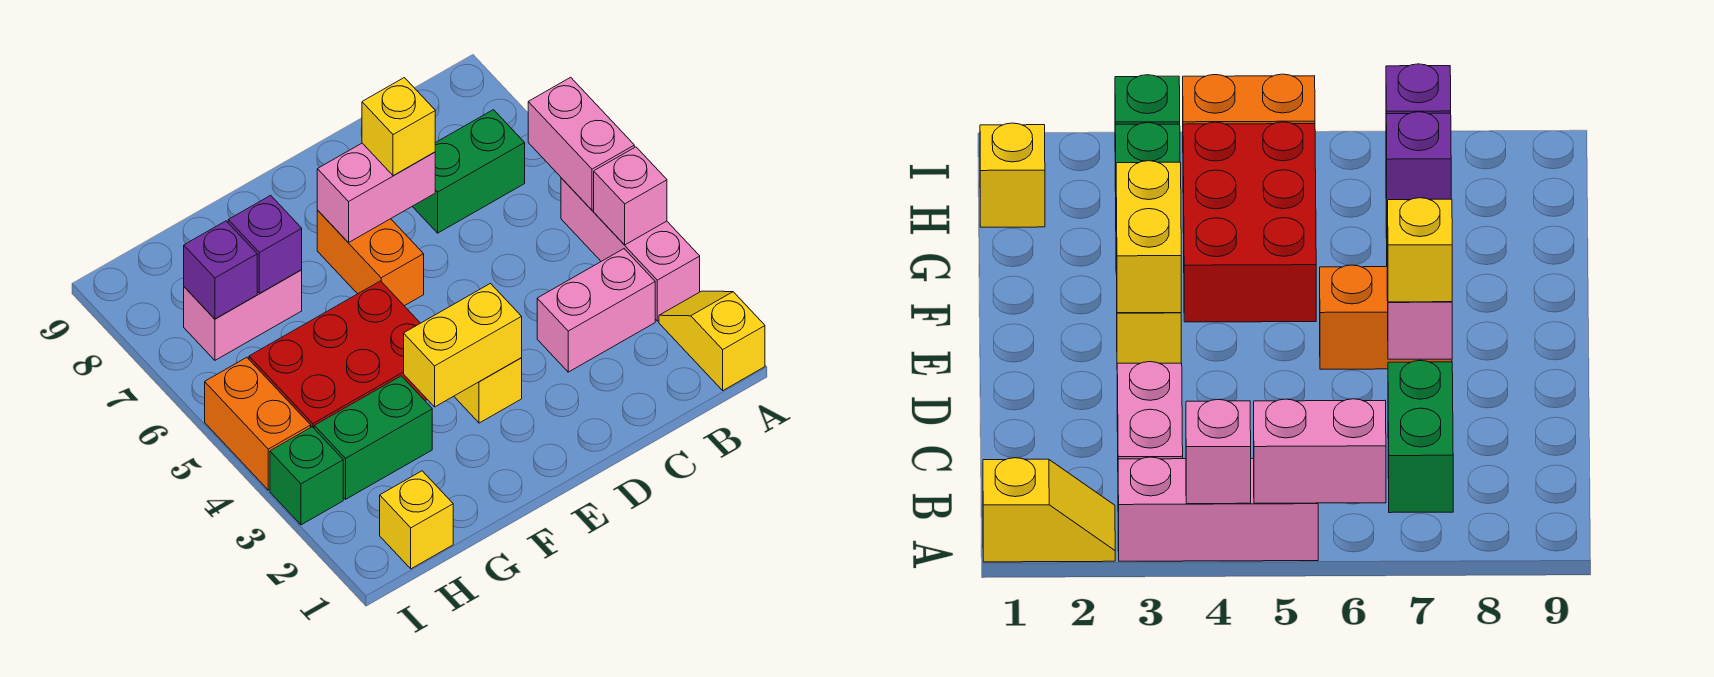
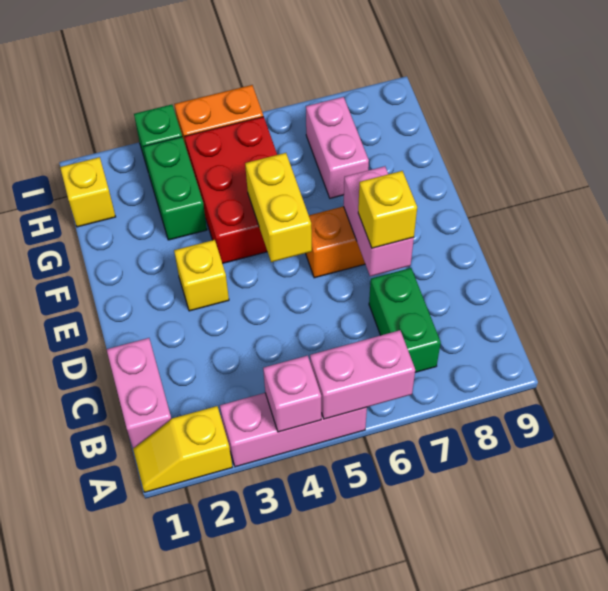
yellow 1x2 slope [659,291,765,390] -> yellow 1x2 slope turned to [133,406,232,492]
pink 1x2 brick [537,249,655,372] -> pink 1x2 brick moved to [107,338,171,448]
yellow 1x2 brick [404,284,522,407] -> yellow 1x2 brick moved to [245,153,312,262]
purple 1x1 brick [228,195,302,293] -> none
purple 1x1 brick [184,221,257,319] -> none

